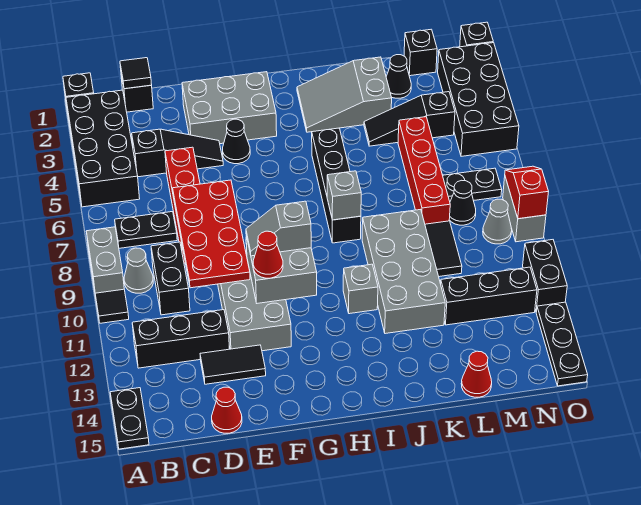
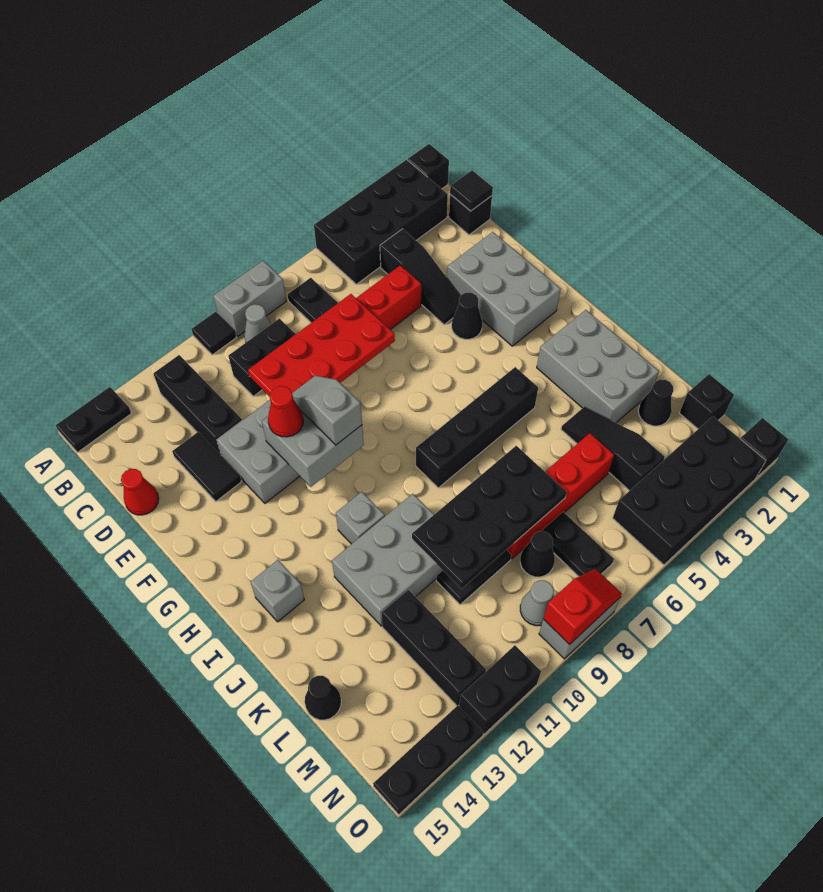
grey 2x3 slope [297,57,392,132] -> grey 2x3 brick [537,310,659,423]
grey 1x1 brick [327,171,361,220] -> grey 1x1 brick moved to [251,560,304,622]
grey 2x4 brick [362,209,445,334] -> grey 2x3 brick [332,494,443,626]
none -> black 2x4 plate [412,446,567,589]
red 1x1 cone [461,351,492,397] -> black 1x1 cone [305,676,341,720]

